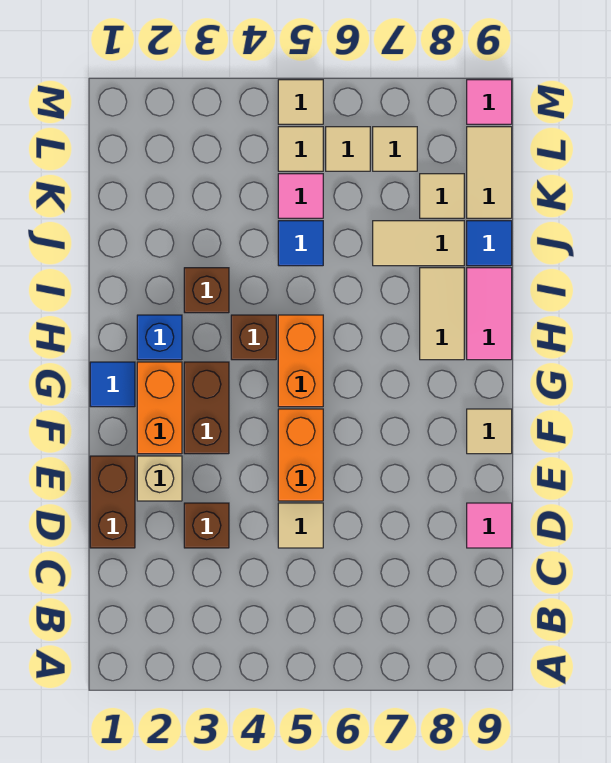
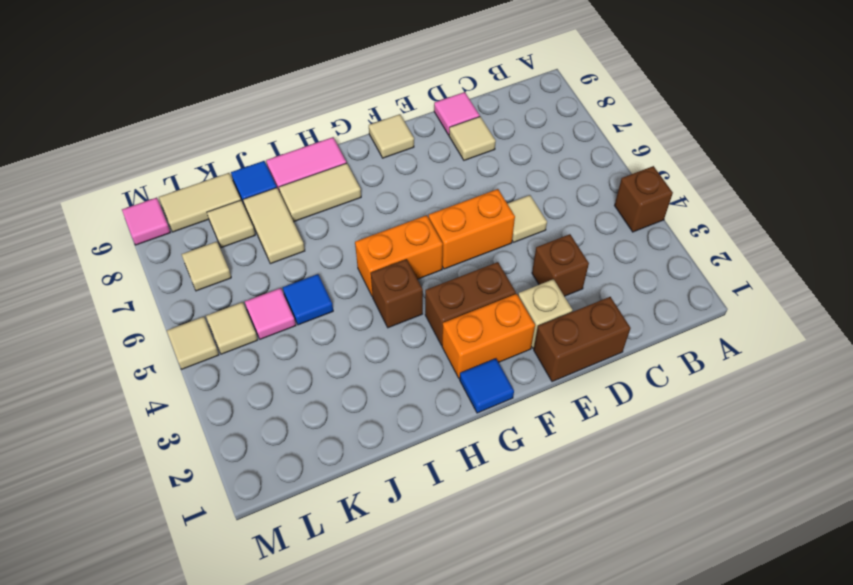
blue 1x1 brick [137,315,182,360] -> none
brown 1x1 brick [184,268,229,313] -> brown 1x1 brick moved to [615,166,673,232]
tan 1x1 tile [326,127,370,171] -> tan 1x1 tile moved to [449,117,496,160]

